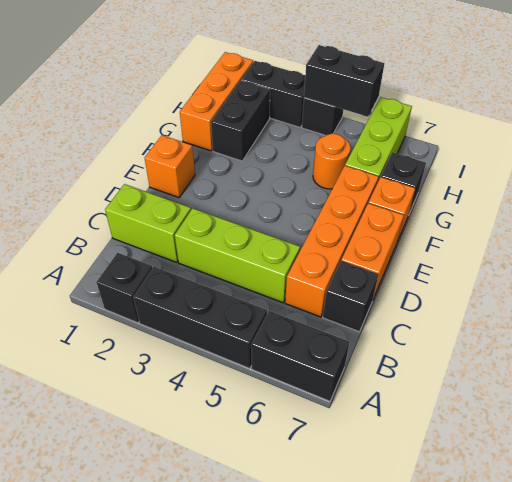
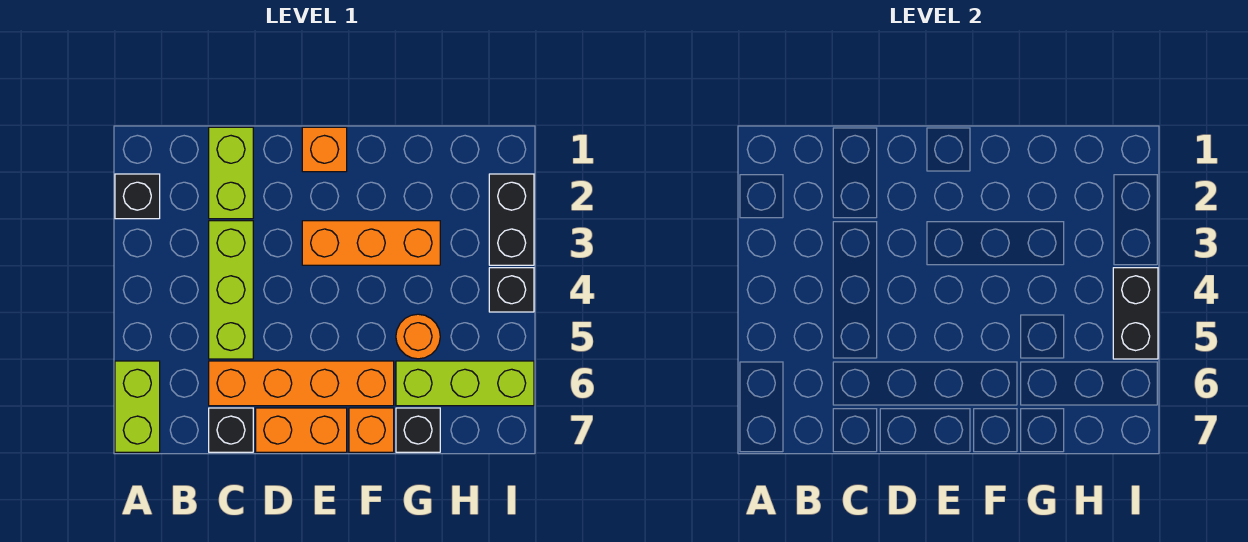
black 1x3 brick [133,267,267,369] -> none
black 1x2 brick [251,311,350,401] -> lime 1x2 brick [115,361,160,452]
orange 1x3 brick [180,52,253,151] -> orange 1x3 brick moved to [302,221,440,265]
black 1x2 brick [211,80,270,161] -> none

